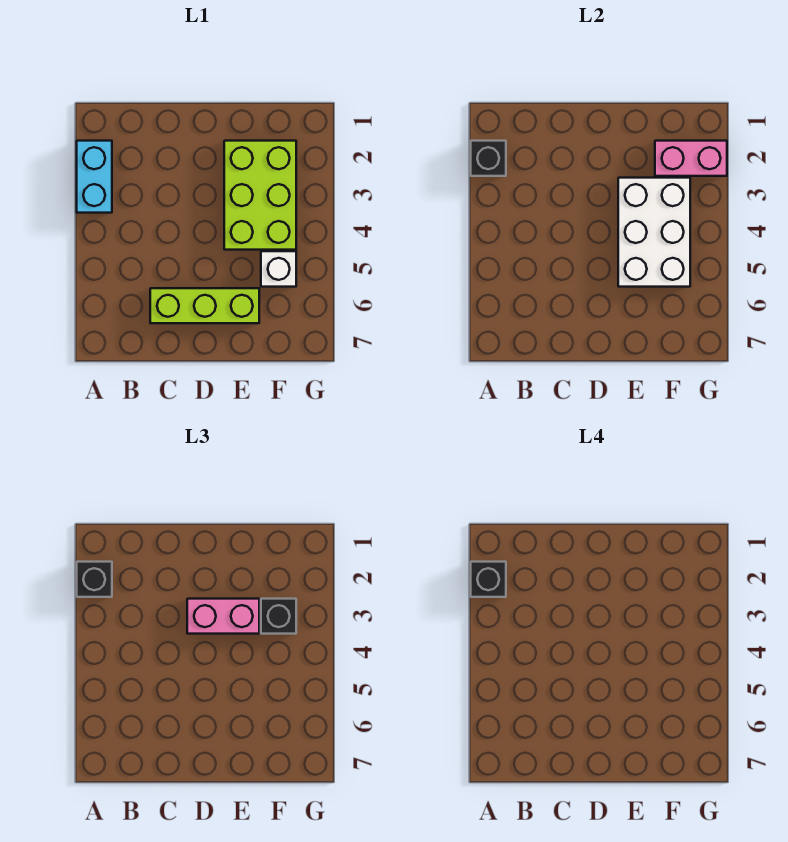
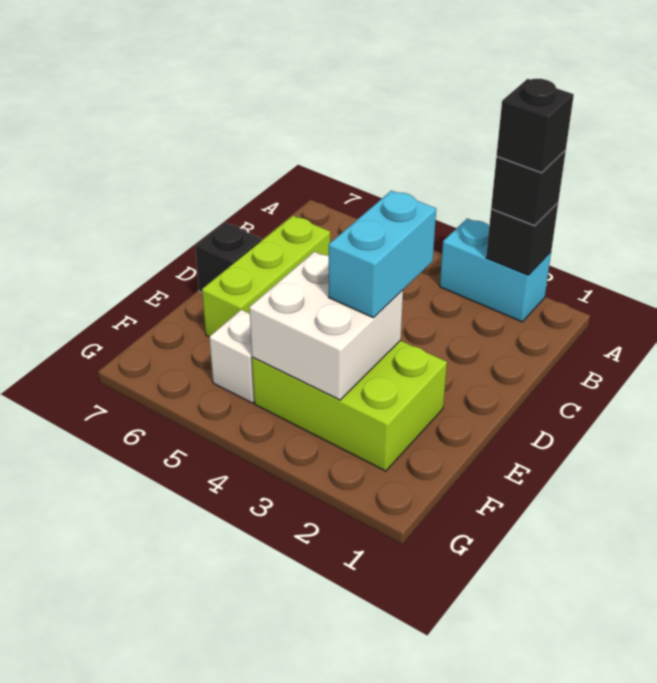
pink 1x2 brick [187,599,259,634] -> cyan 1x2 brick [329,191,436,317]
white 2x3 brick [618,178,690,287] -> white 2x2 brick [249,252,403,400]
pink 1x2 brick [655,141,727,176] -> none
black 1x1 brick [261,599,296,634] -> black 1x1 brick moved to [195,223,262,292]

